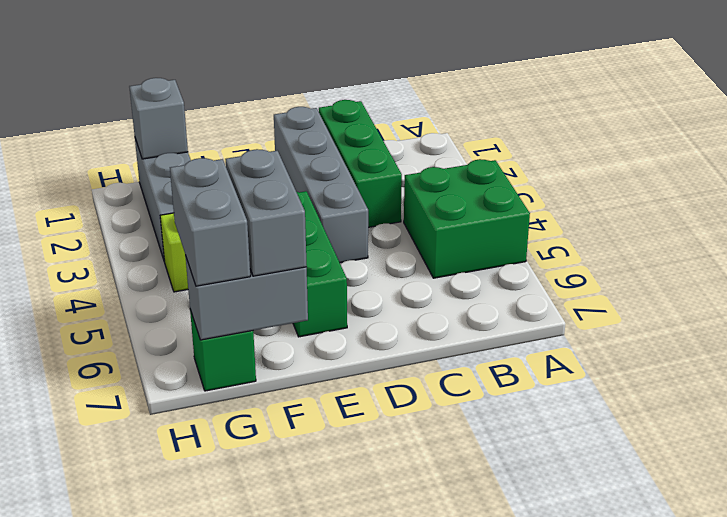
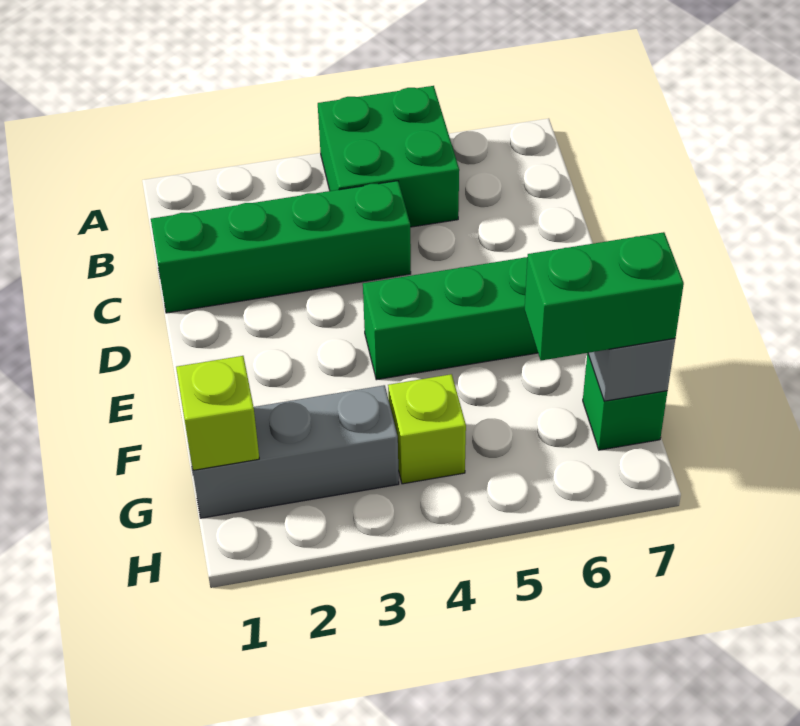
green 1x3 brick [319,100,402,227] -> green 1x4 brick [151,181,411,313]
grey 1x4 brick [274,107,368,263] -> none
grey 1x2 brick [226,149,307,276] -> none
grey 1x1 brick [129,78,188,159] -> lime 1x1 brick [176,356,259,470]
grey 1x2 brick [170,158,250,286] -> green 1x2 brick [525,232,684,360]

